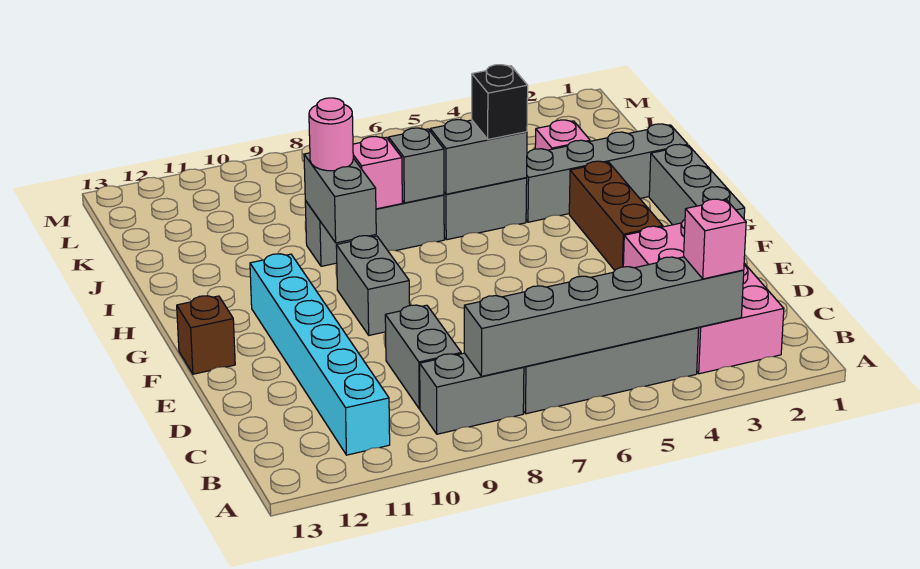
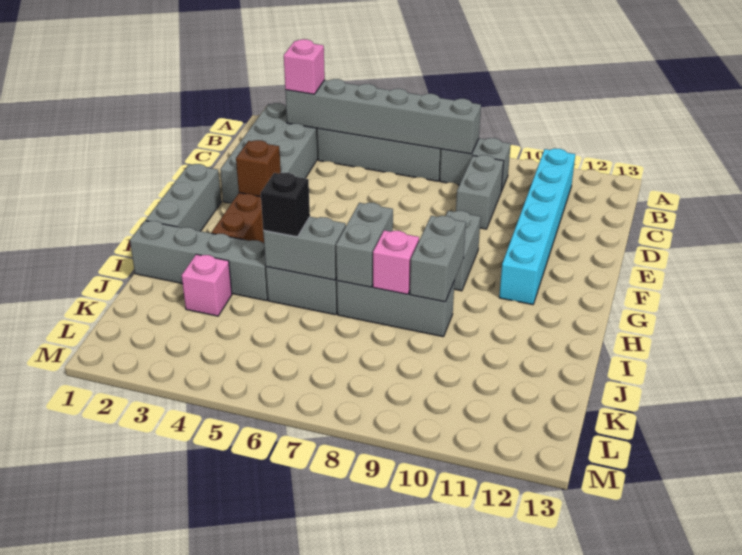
pink 2x4 brick [623,220,784,374] -> grey 2x4 brick [220,103,318,203]
brown 1x1 brick [177,296,235,374] -> brown 1x1 brick moved to [236,140,281,197]
grey 1x1 brick [389,128,444,203] -> grey 1x2 brick [336,203,393,287]
pink 1x1 round brick [309,98,353,171] -> none

